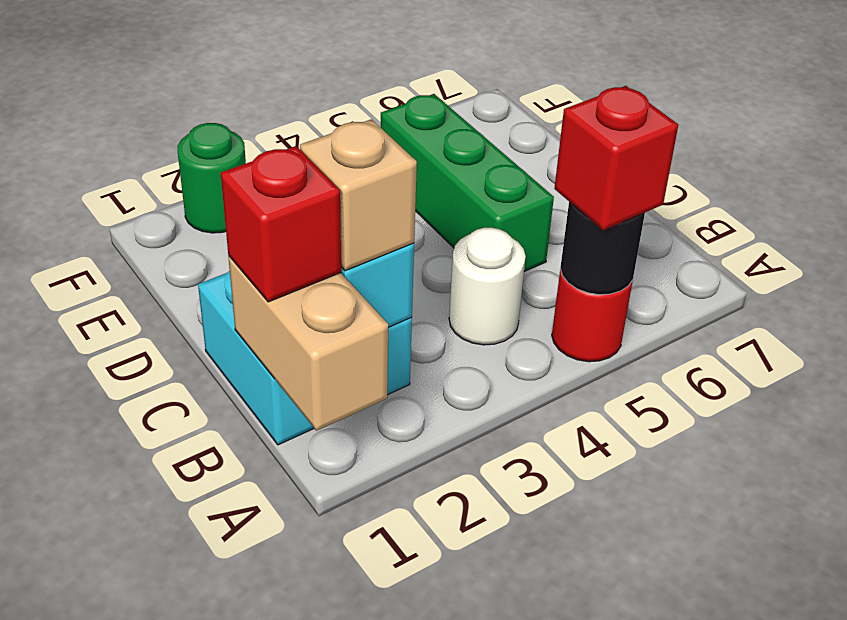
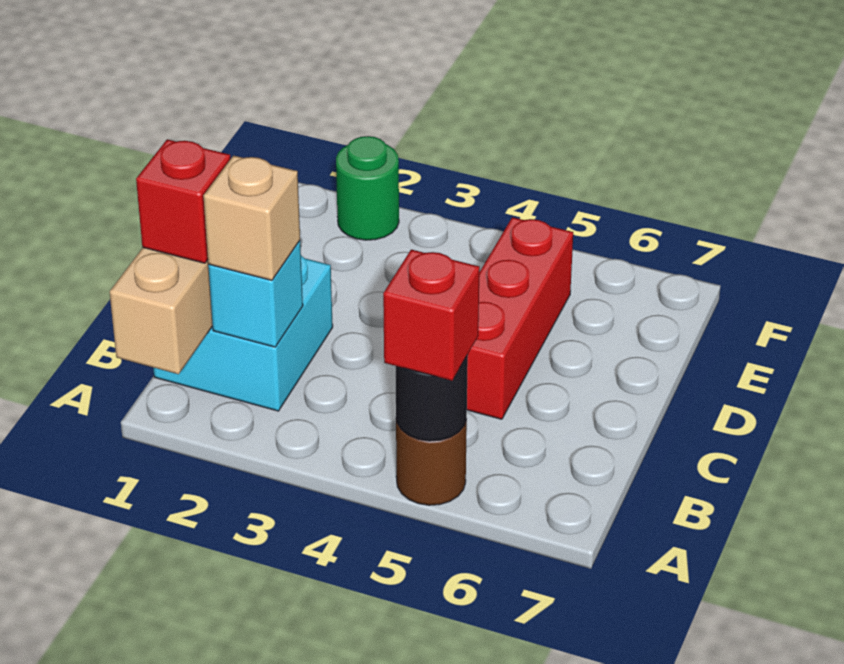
red 1x1 round brick [552,270,633,362] -> brown 1x1 round brick [396,420,467,505]
white 1x1 round brick [449,228,526,345] -> none
green 1x3 brick [381,94,554,272] -> red 1x3 brick [467,217,573,419]

